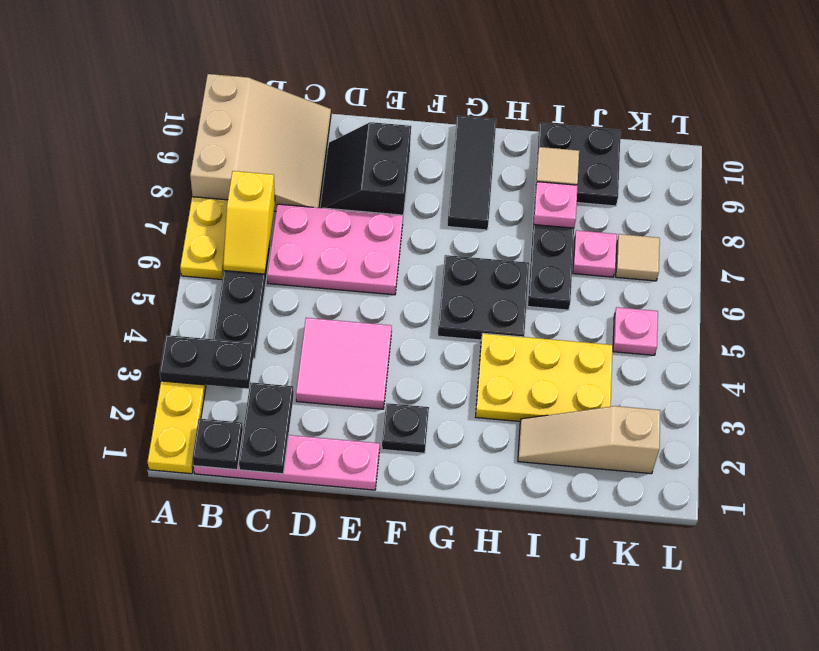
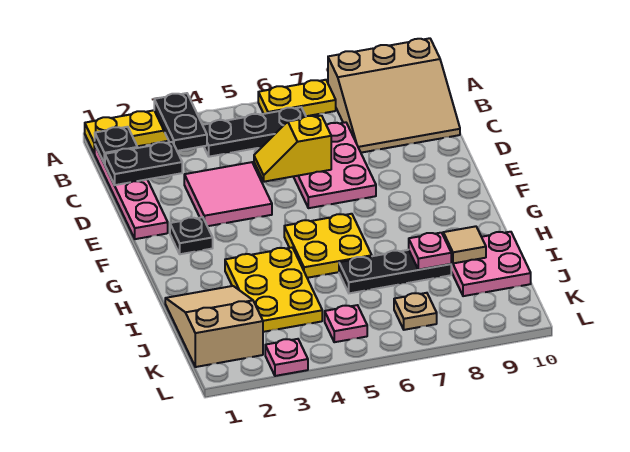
yellow 1x2 slope [223,171,275,274] -> yellow 1x2 slope moved to [254,116,331,182]
black 2x2 slope [320,122,411,215] -> none
black 2x2 plate [438,255,529,340] -> yellow 2x2 plate [284,214,372,278]
black 1x3 tile [447,116,496,230] -> none
tan 1x3 slope [518,406,660,474] -> tan 2x3 slope [165,286,263,367]
black 2x2 plate [534,123,621,206] -> pink 2x2 plate [451,232,531,296]
pink 1x1 plate [573,230,617,277] -> pink 1x1 plate moved to [265,339,308,376]
tan 1x1 tile [616,234,660,281] -> tan 1x1 plate [394,293,437,330]

